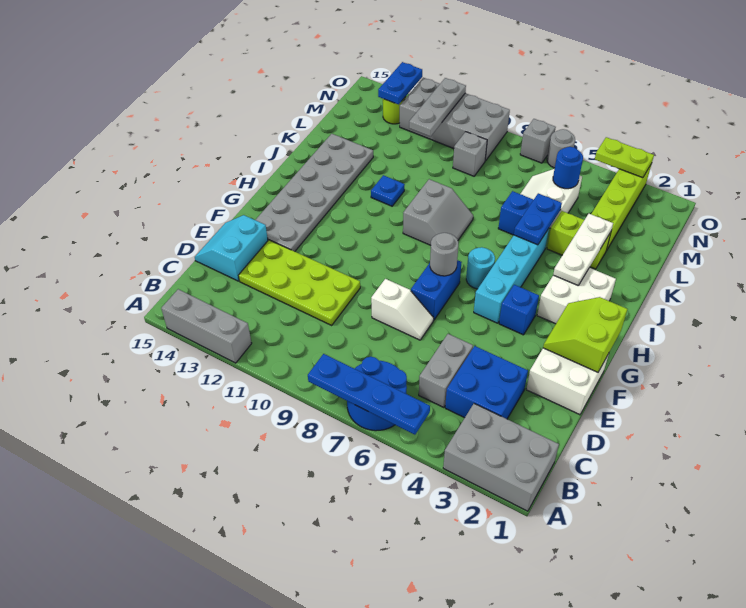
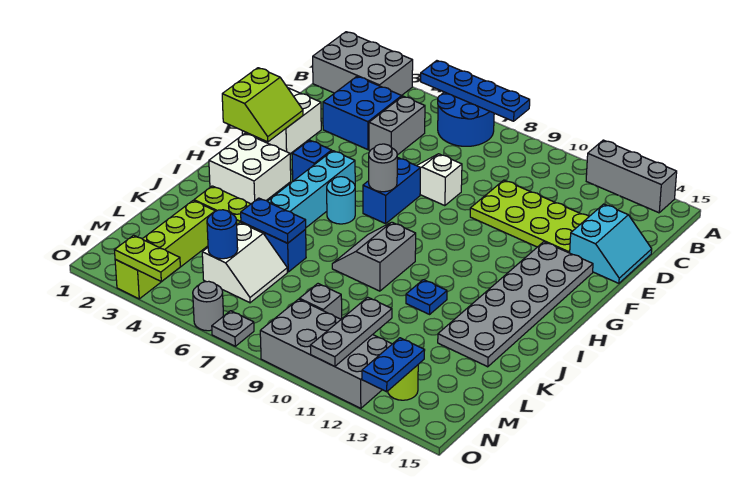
white 1x3 plate [553,214,613,286] -> none
blue 1x2 plate [514,193,562,245] -> blue 1x2 plate turned to [241,198,306,243]
grey 1x1 brick [520,119,556,163] -> grey 1x1 plate [212,311,254,346]

